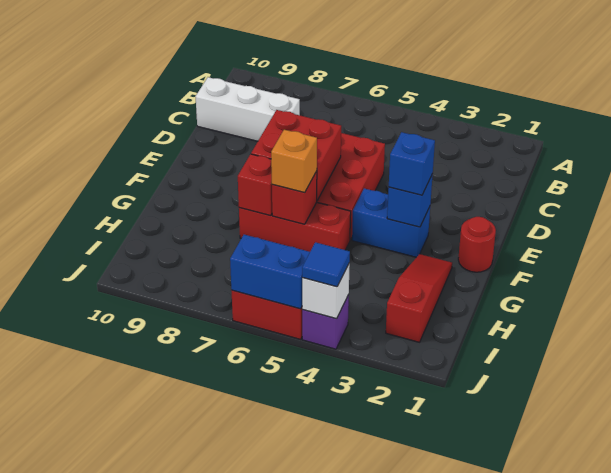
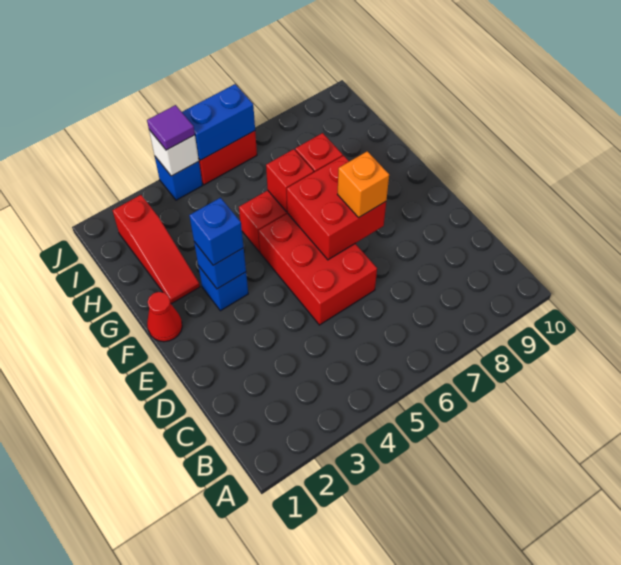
white 1x3 brick [196,77,300,141] -> none
red 1x1 round brick [458,217,496,272] -> red 1x1 cone [147,292,182,342]
blue 1x2 brick [352,188,430,257] -> blue 1x1 brick [198,266,248,311]
orange 1x1 brick [271,130,317,193] -> orange 1x1 brick moved to [338,151,389,217]
purple 1x1 brick [302,295,349,349] -> blue 1x1 brick [155,157,203,200]
blue 1x1 tile [302,242,350,287] -> purple 1x1 tile [147,105,195,150]

